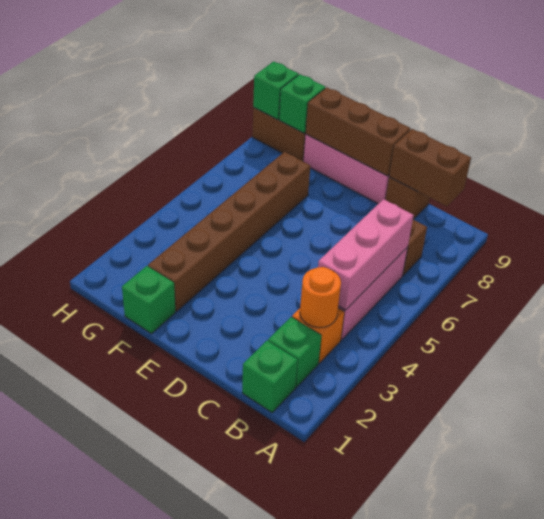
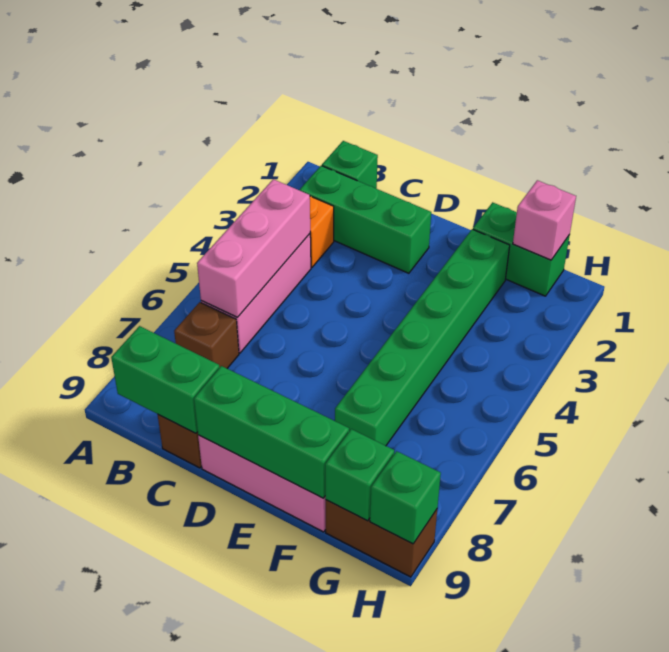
green 1x1 brick [268,317,322,387] -> green 1x3 brick [300,166,431,273]
orange 1x1 round brick [300,267,341,328] -> none
brown 1x2 brick [389,129,471,206] -> green 1x2 brick [111,326,220,433]
brown 1x3 brick [305,88,411,176] -> green 1x3 brick [194,366,349,498]
green 1x1 brick [122,266,175,334] -> green 1x2 brick [473,202,570,296]
brown 1x6 brick [148,152,310,311] -> green 1x6 brick [335,229,510,446]
none -> pink 1x1 brick [513,180,576,260]

